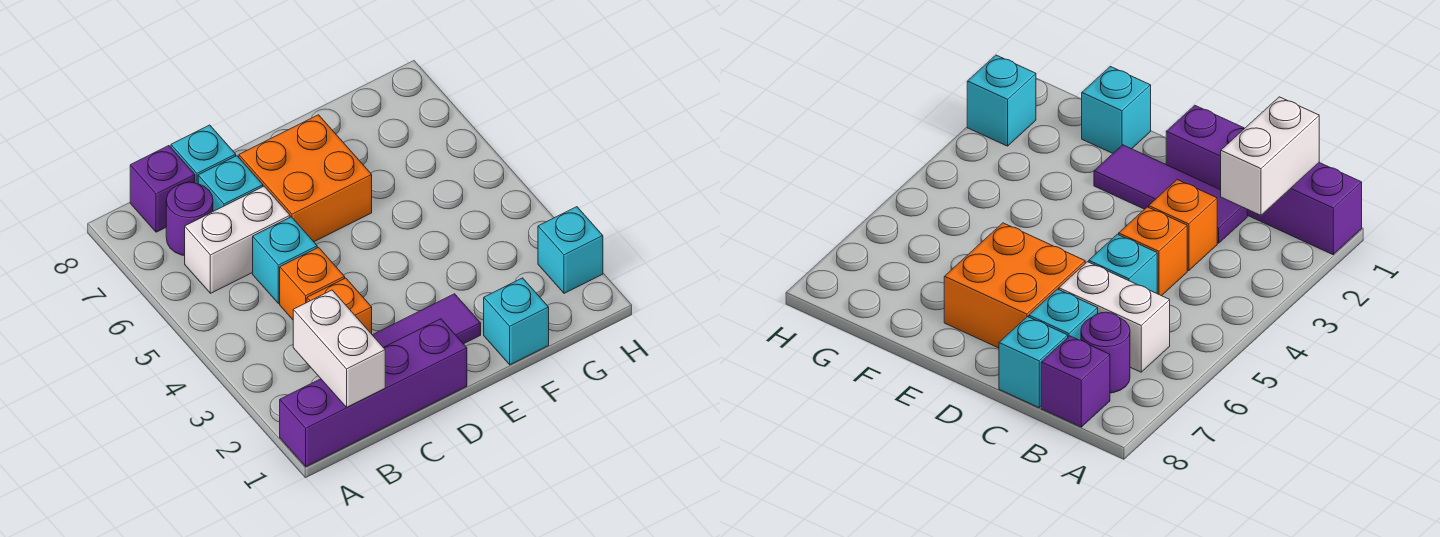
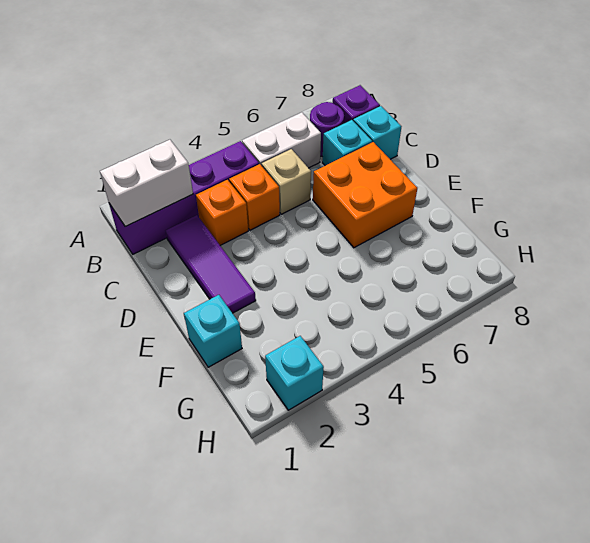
purple 1x4 brick [280,319,467,467] -> purple 1x4 brick turned to [109,141,259,254]
white 1x2 brick [185,186,290,293] -> white 1x2 brick turned to [242,112,321,168]
cyan 1x1 brick [253,217,317,304] -> tan 1x1 brick [262,149,311,214]

